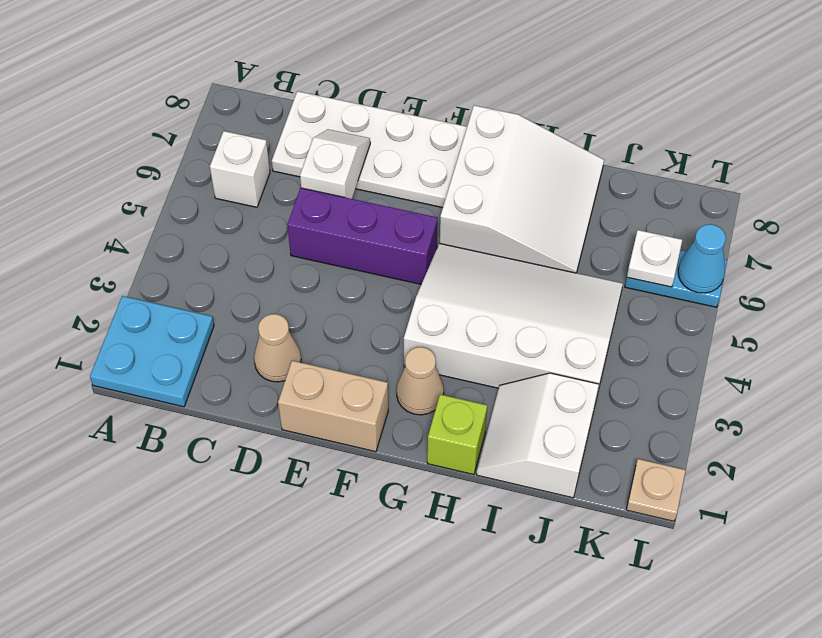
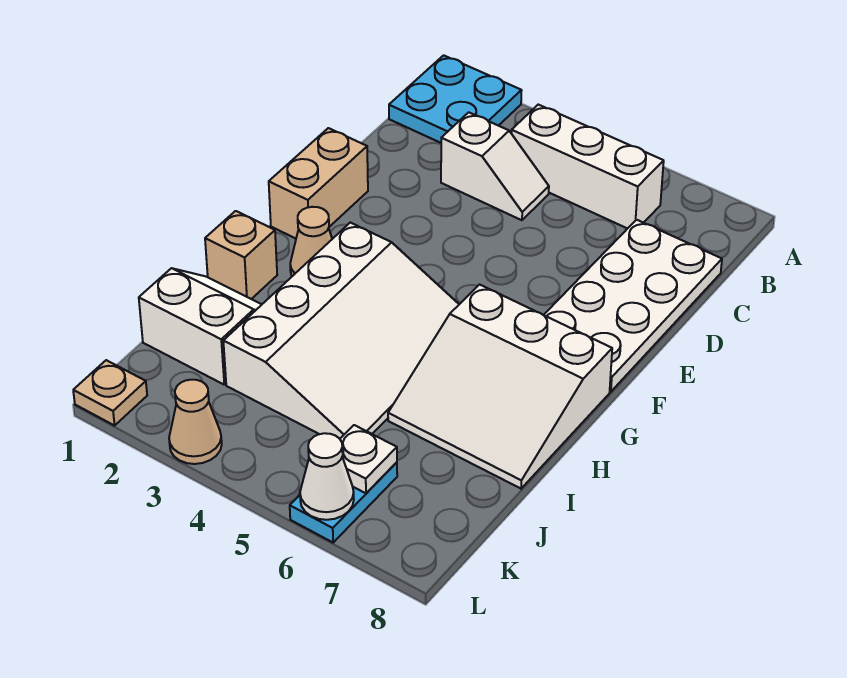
white 1x1 brick [210,131,270,207] -> white 1x3 brick [511,105,664,229]
tan 1x1 cone [254,314,301,382] -> tan 1x1 cone moved to [169,380,222,464]
purple 1x3 brick [287,188,438,284] -> none
white 1x2 slope [300,129,370,199] -> white 1x2 slope moved to [441,112,549,220]
lime 1x1 brick [427,394,487,475] -> tan 1x1 brick [205,211,277,299]
cyan 1x1 cone [678,224,726,293] -> white 1x1 cone [300,433,354,520]

